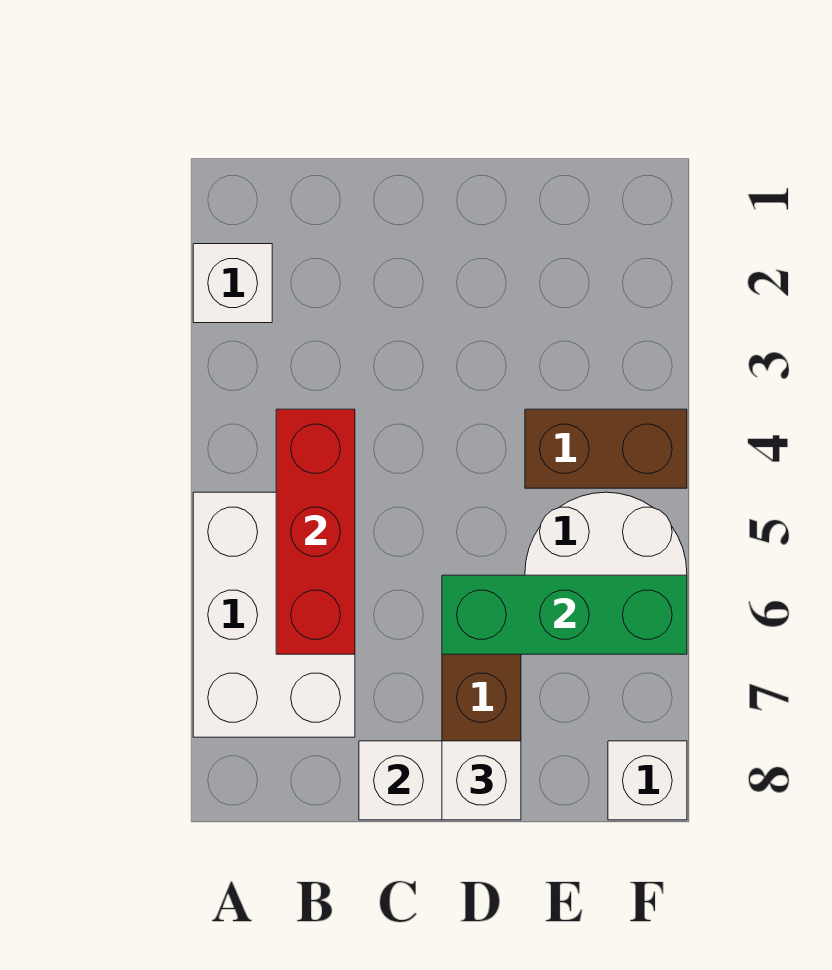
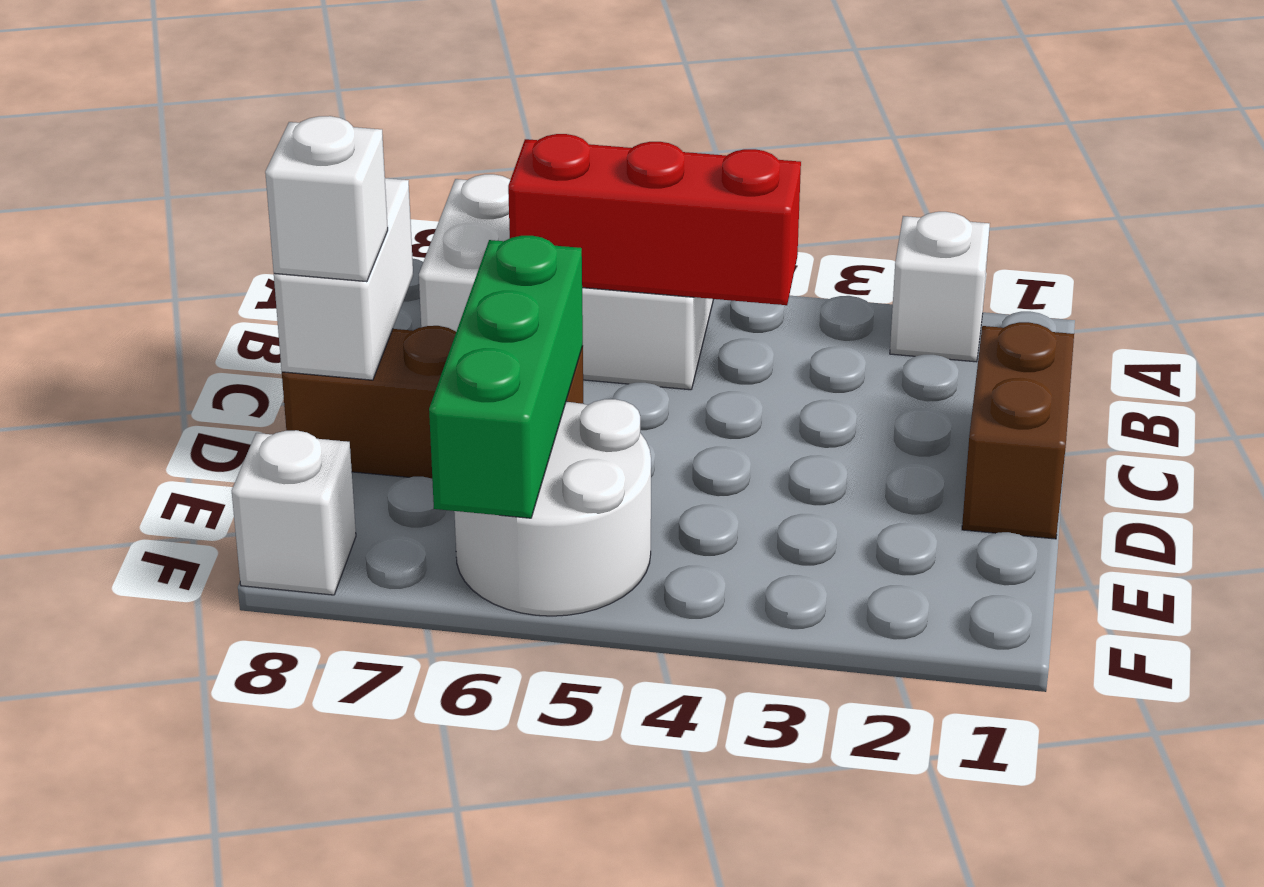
brown 1x2 brick [525,409,687,488] -> brown 1x2 brick moved to [962,322,1074,539]

